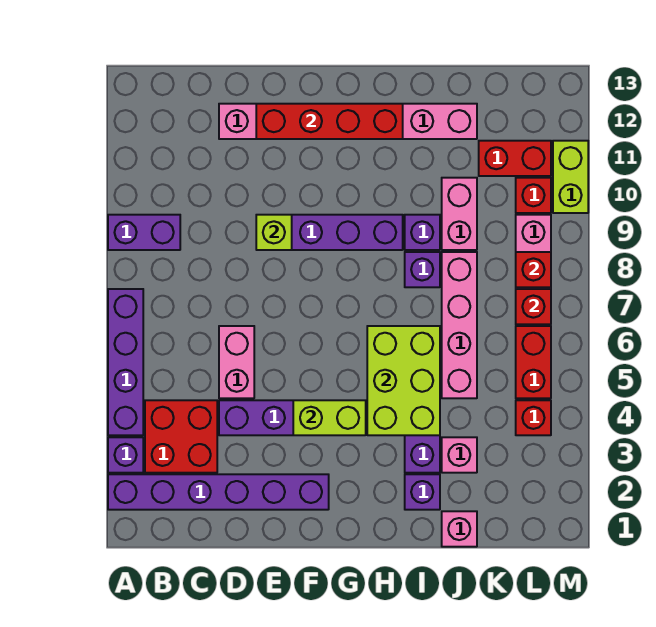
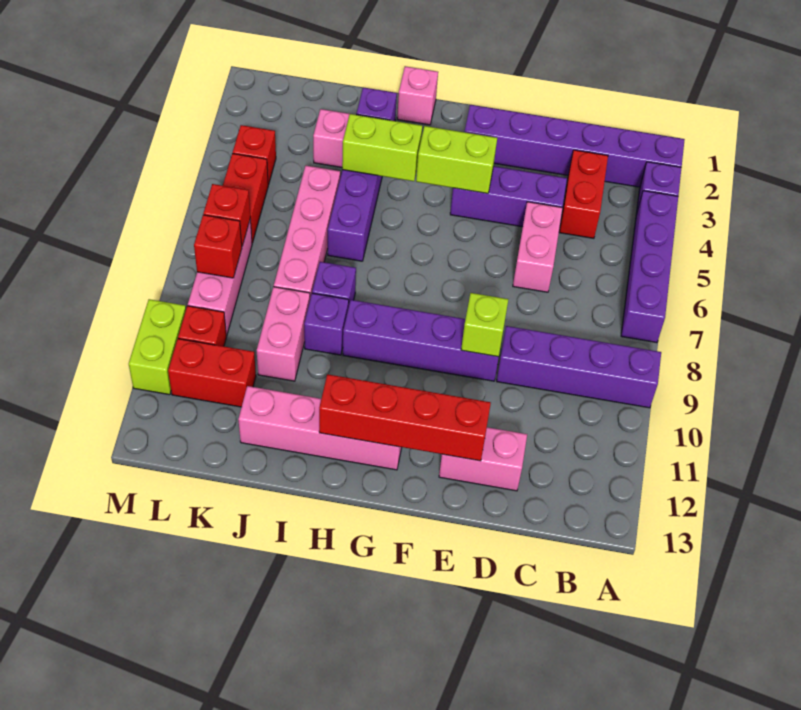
purple 1x2 brick [108,215,180,250] -> purple 1x4 brick [497,326,661,408]
red 2x2 brick [145,400,217,473] -> red 1x2 brick [559,150,608,238]
lime 2x3 brick [367,326,440,435] -> lime 1x2 brick [342,114,422,181]
pink 1x1 brick [442,511,477,547] -> pink 1x1 brick moved to [397,66,438,125]

